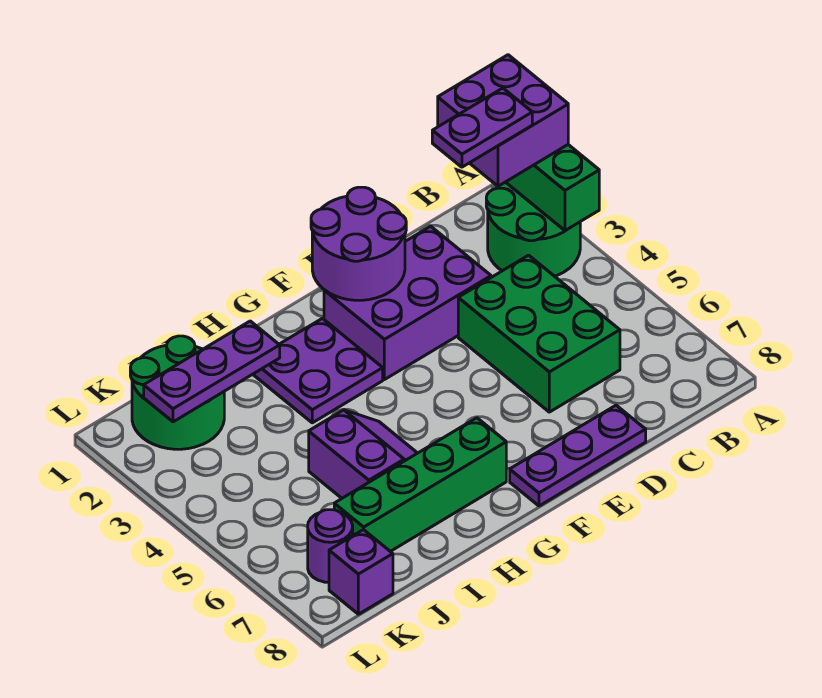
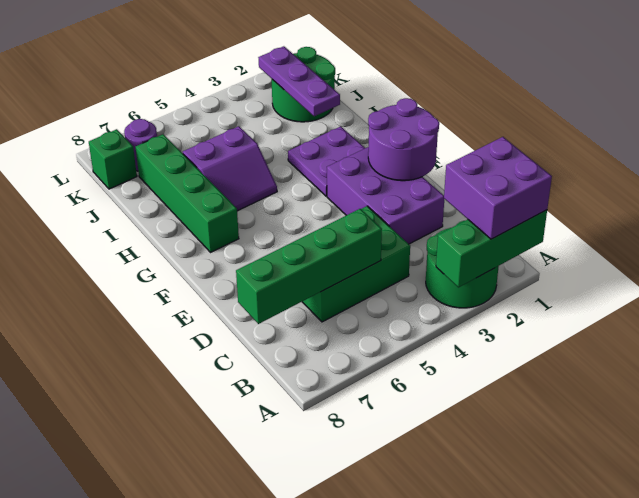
purple 1x2 plate [432,88,532,167] -> none
none -> green 1x4 brick [236,209,382,324]
purple 1x3 plate [510,405,646,506] -> none
purple 1x1 brick [329,530,393,614] -> green 1x1 brick [89,129,137,189]

